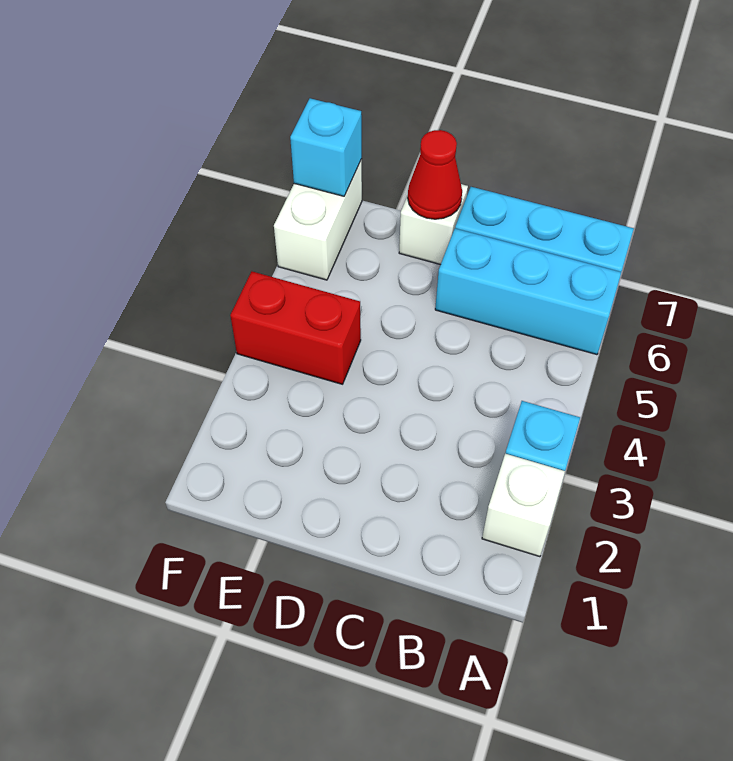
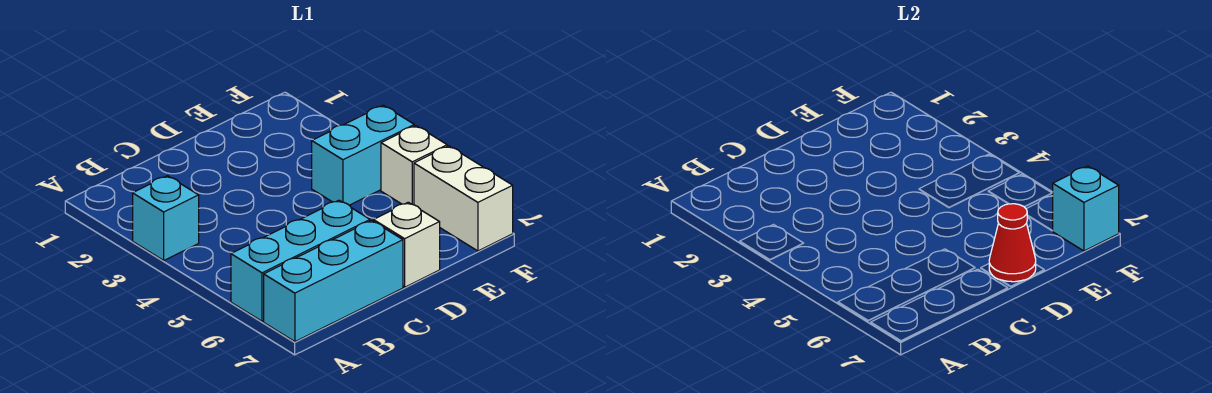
white 1x1 brick [482,454,565,557] -> white 1x1 brick moved to [381,126,447,205]
red 1x2 brick [230,272,361,384] -> cyan 1x2 brick [312,105,414,205]

